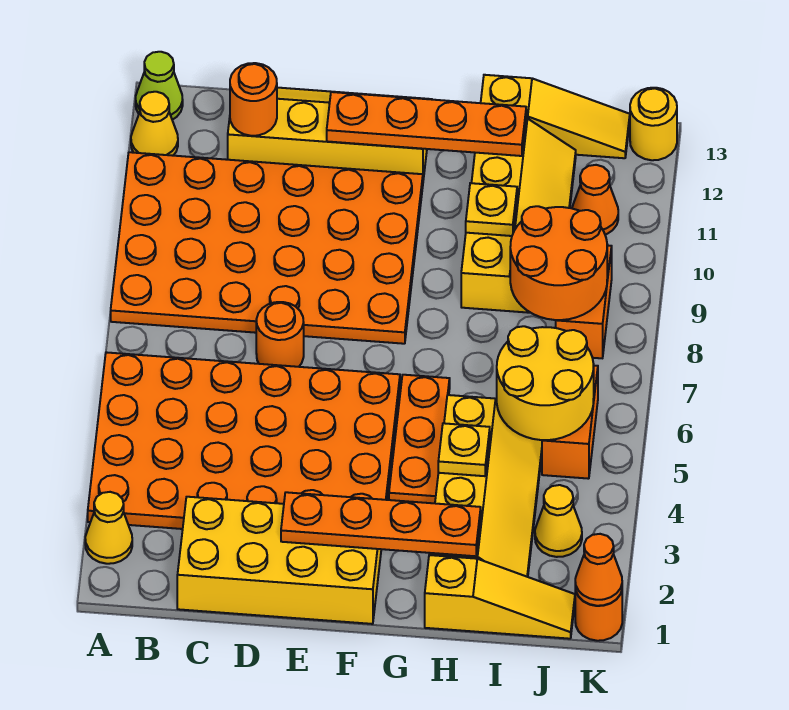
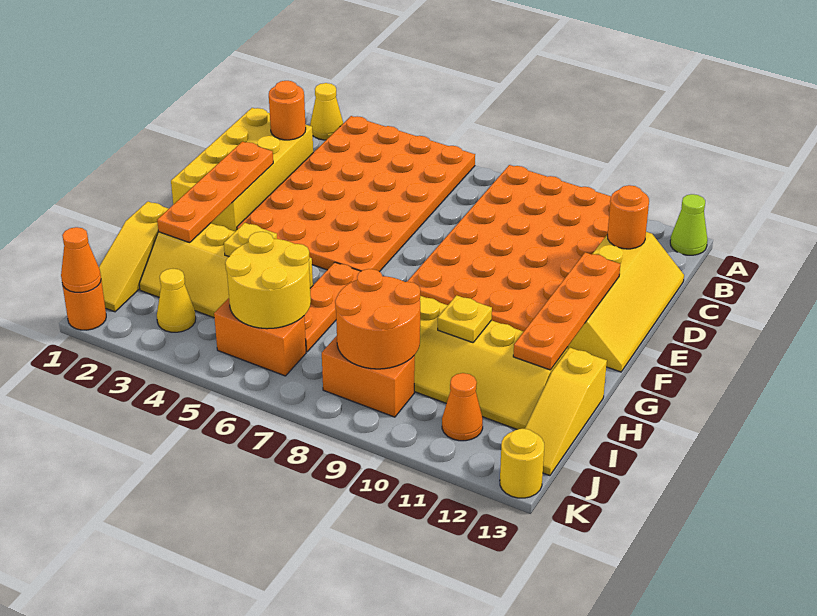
yellow 1x1 cone [131,92,178,156] -> none
orange 1x1 round brick [256,302,304,367] -> orange 1x1 round brick moved to [269,81,306,140]
orange 1x3 plate [389,375,450,503] -> orange 1x3 plate turned to [304,262,361,352]

